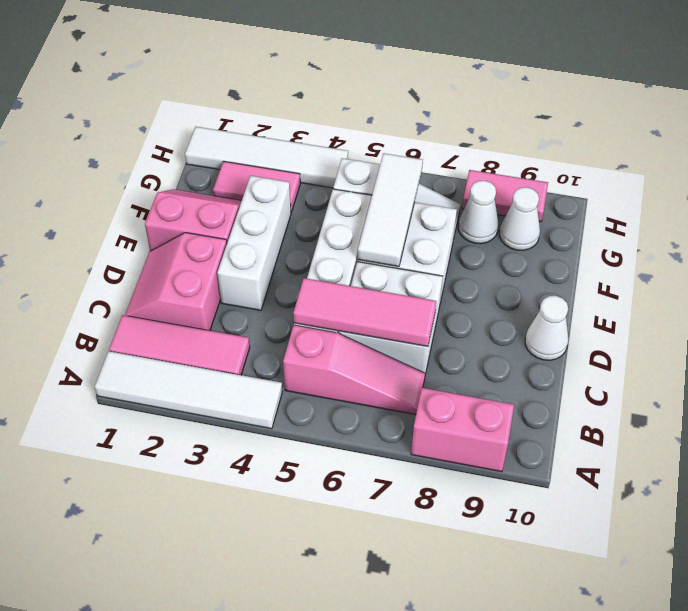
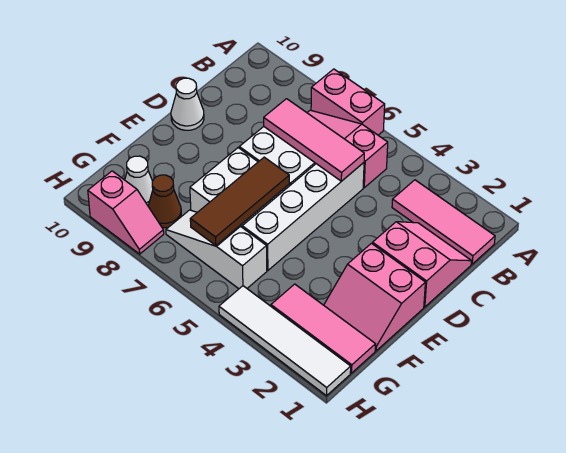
white 1x4 tile [95,351,282,429] -> none
pink 1x2 brick [411,388,514,472] -> pink 1x2 brick moved to [311,69,385,135]
pink 2x2 slope [125,233,227,331] -> pink 2x2 slope turned to [373,222,471,307]
white 1x3 brick [217,176,291,310] -> none
white 1x3 tile [358,153,423,267] -> brown 1x3 tile [190,157,289,246]
pink 1x2 tile [213,161,300,213] -> pink 1x3 tile [271,284,375,373]
white 1x1 cone [459,181,499,244] -> brown 1x1 cone [148,175,181,228]
pink 1x2 tile [462,170,548,222] -> pink 1x2 slope [88,171,164,254]

